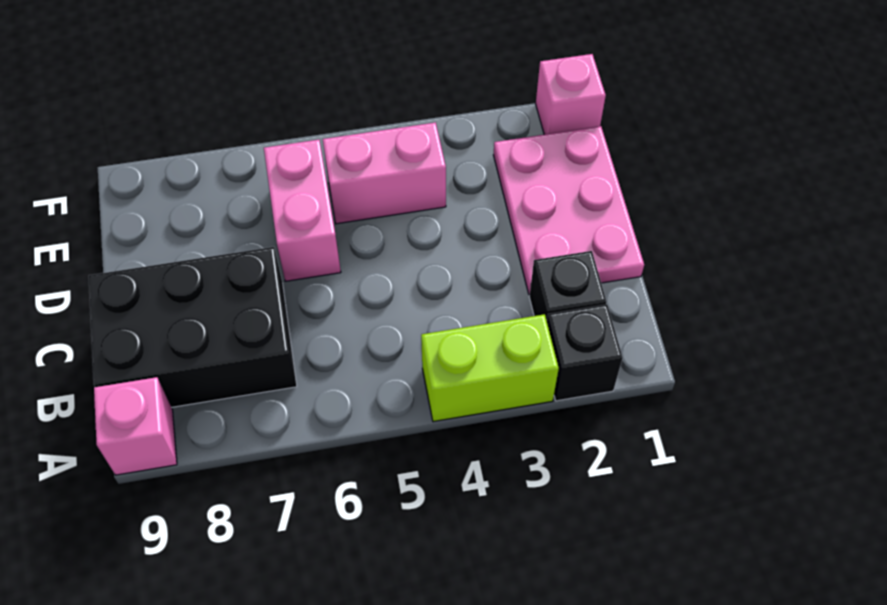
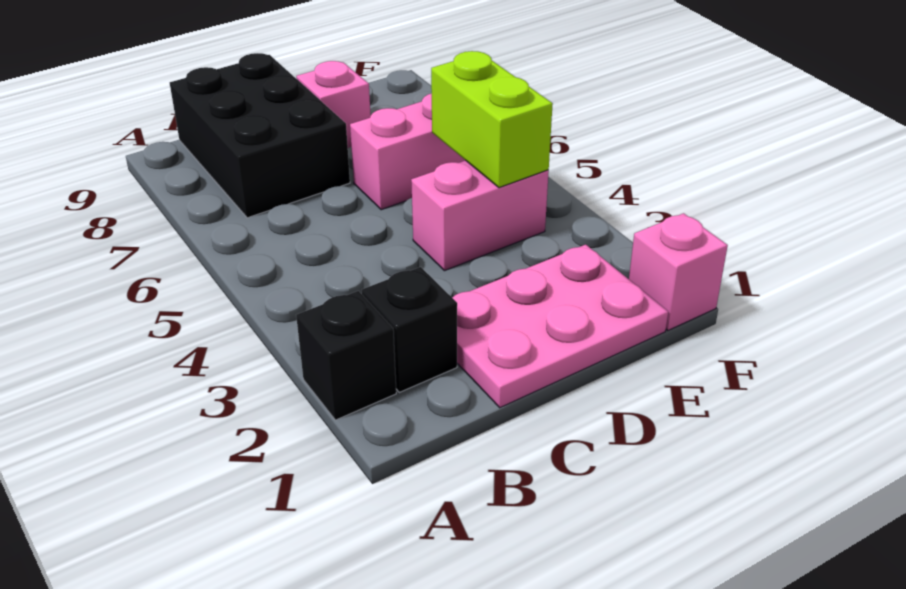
lime 1x2 brick [421,314,559,422] -> lime 1x2 brick moved to [431,51,553,188]
pink 1x1 brick [94,377,177,475] -> pink 1x1 brick moved to [296,61,371,148]
pink 1x2 brick [323,122,446,224] -> pink 1x2 brick turned to [411,160,549,271]

